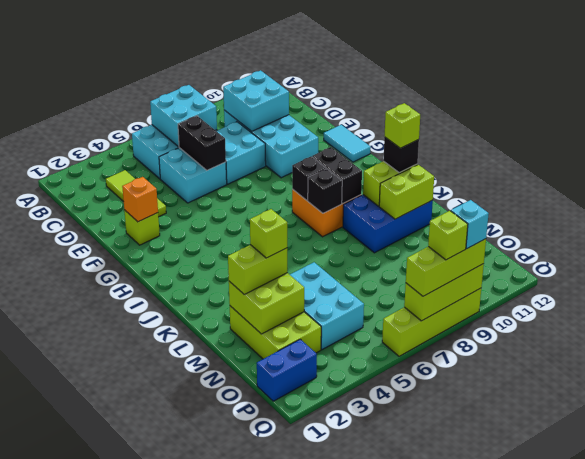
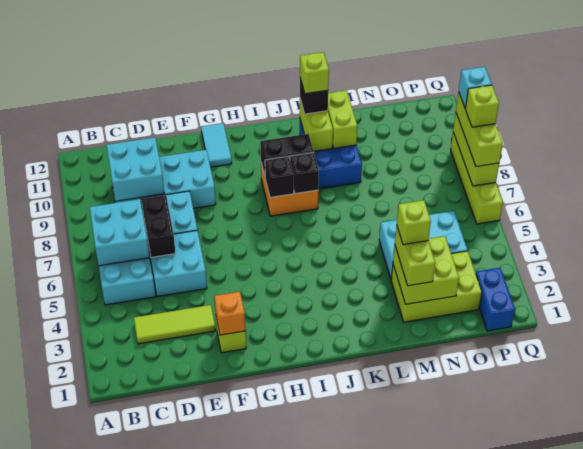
black 1x2 brick [178,116,226,170] -> black 1x2 brick turned to [142,195,176,257]
cyan 1x2 tile [324,125,371,162] -> cyan 1x2 tile turned to [201,123,232,167]

